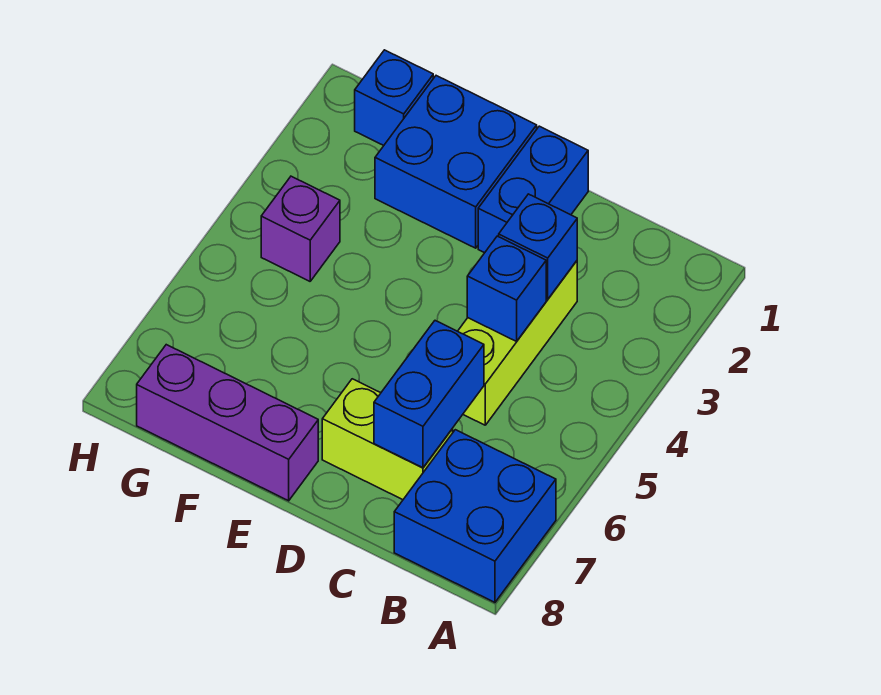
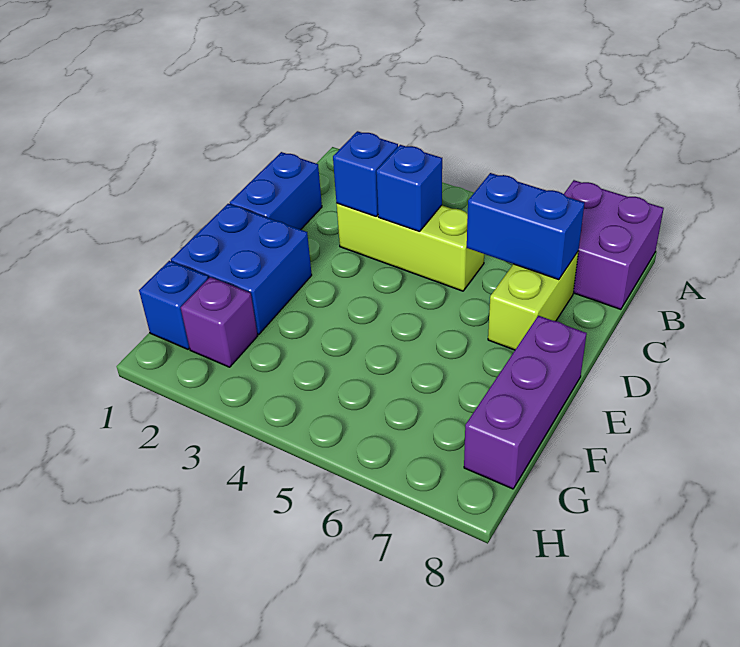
blue 2x2 brick [394,430,556,602] -> purple 2x2 brick [564,180,664,309]
blue 1x2 brick [478,126,588,253] -> blue 1x2 brick turned to [230,152,322,230]
purple 1x1 brick [261,176,340,281] -> purple 1x1 brick moved to [181,277,257,367]

